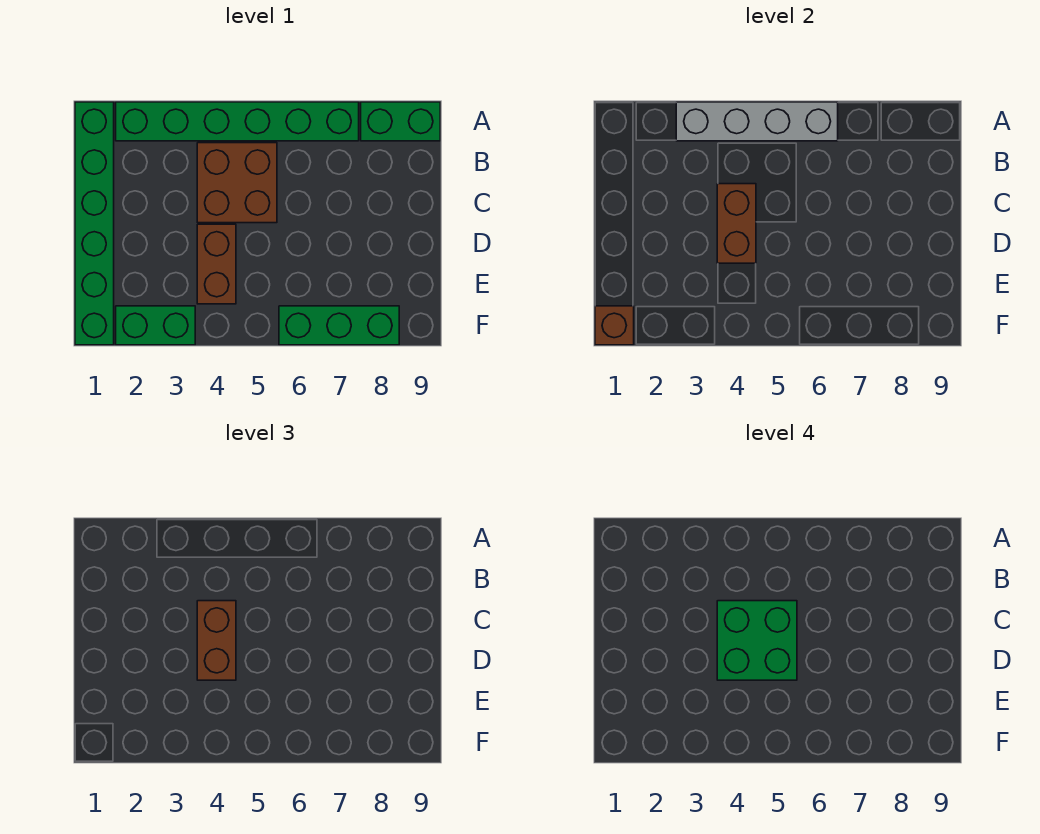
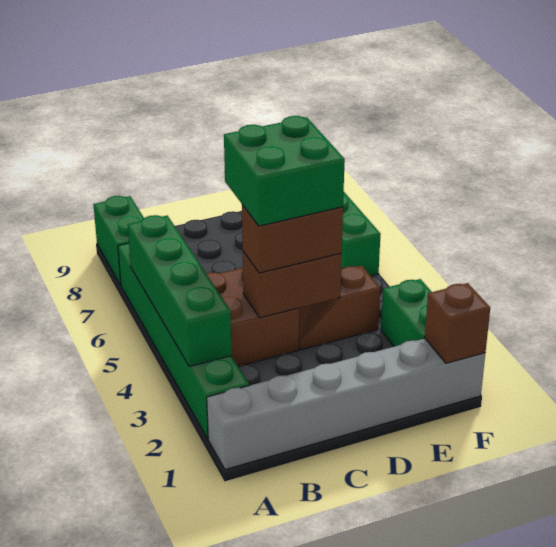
green 1x6 brick [75,102,114,345] -> grey 1x6 brick [207,338,485,470]
grey 1x4 brick [676,102,838,141] -> green 1x4 brick [128,215,232,367]
brown 1x2 brick [197,224,236,304] -> brown 1x2 slope [299,266,380,350]

